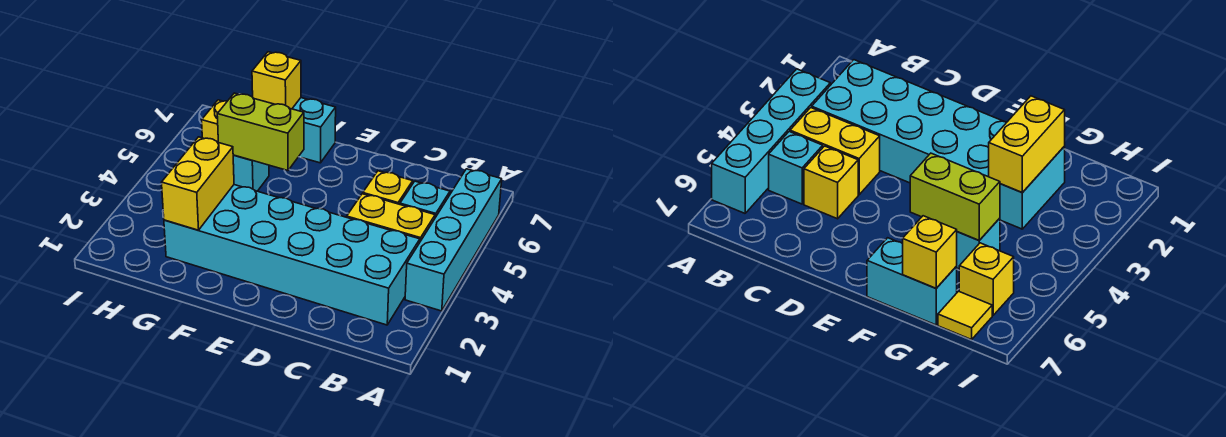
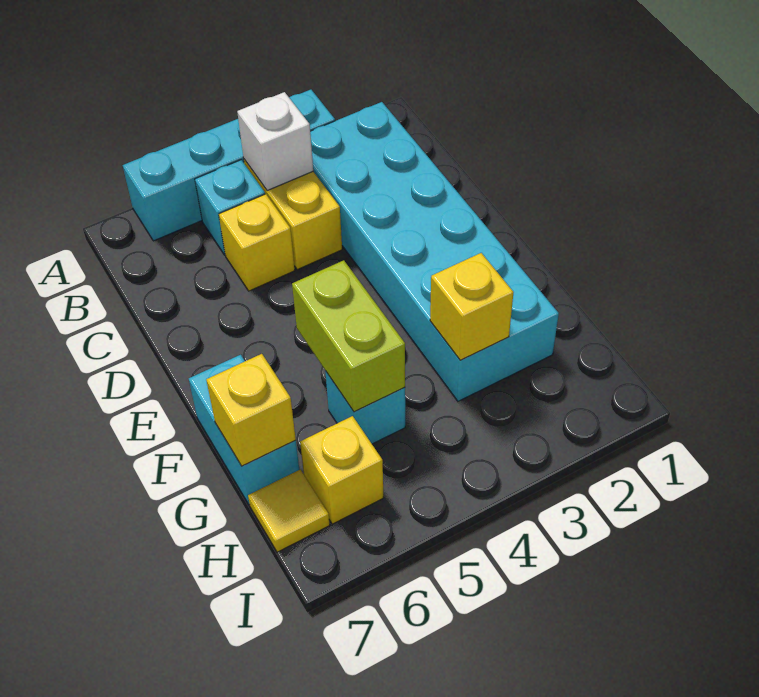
none -> white 1x1 brick [237,92,313,191]
yellow 1x2 brick [162,137,234,230] -> yellow 1x1 brick [430,253,513,360]

